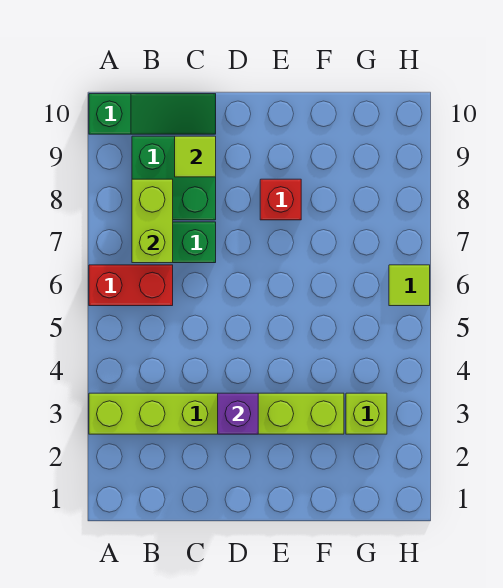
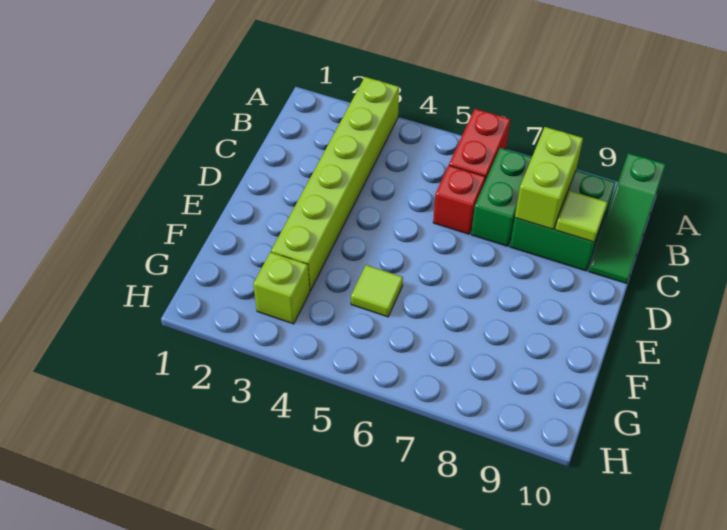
lime 1x2 brick [132,179,173,263] -> lime 1x2 brick turned to [515,127,583,229]
purple 1x1 brick [218,393,258,434] -> none
red 1x1 brick [260,179,301,220] -> red 1x1 brick moved to [433,165,485,234]
lime 1x1 tile [389,265,430,306] -> lime 1x1 tile moved to [351,265,403,317]

